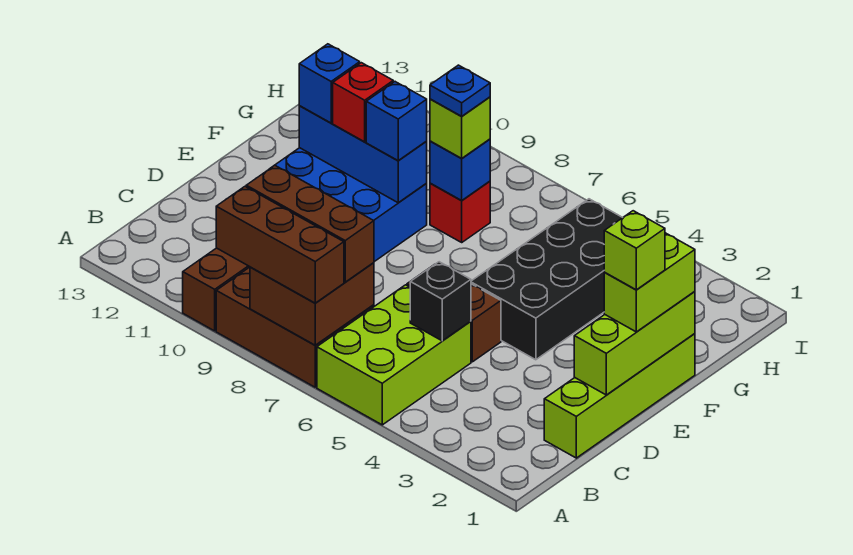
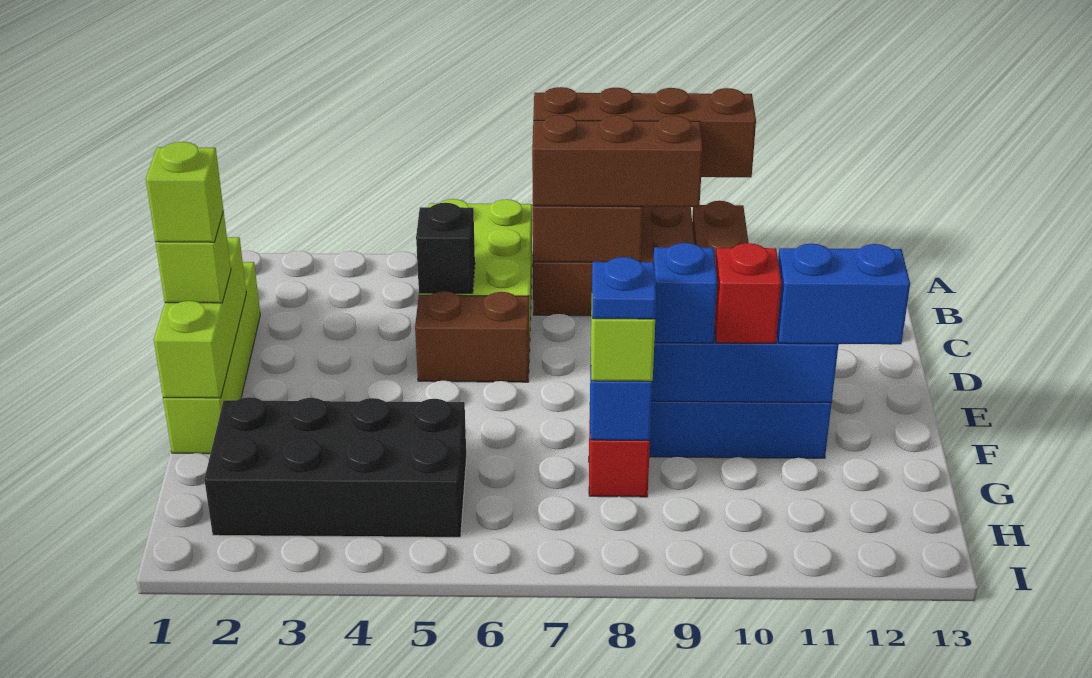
brown 1x3 brick [216,187,344,303] -> brown 1x4 brick [533,87,756,177]
lime 1x2 brick [604,233,695,332] -> lime 1x1 brick [155,211,231,303]
black 2x4 brick [471,199,623,360] -> black 2x4 brick turned to [204,397,466,537]
blue 1x1 brick [299,44,360,123] -> blue 1x2 brick [777,244,910,344]

